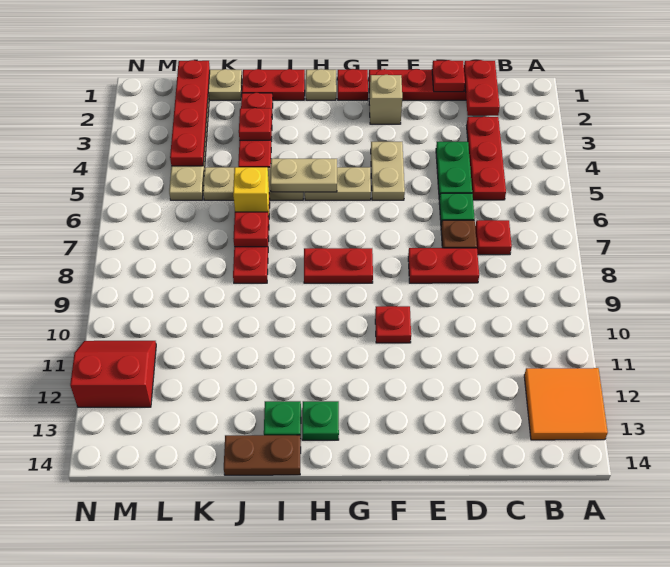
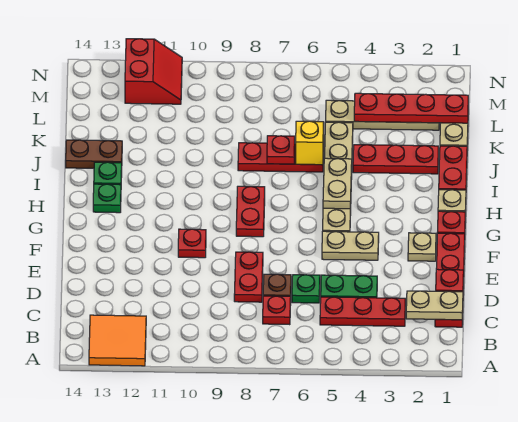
red 1x2 plate [464,60,500,116] -> tan 1x2 plate [406,291,463,320]
tan 1x1 brick [369,75,402,124] -> tan 1x1 plate [408,233,436,261]
brown 1x2 plate [224,435,301,475] -> brown 1x2 plate turned to [66,140,122,168]
red 1x1 plate [239,108,272,140] -> none

